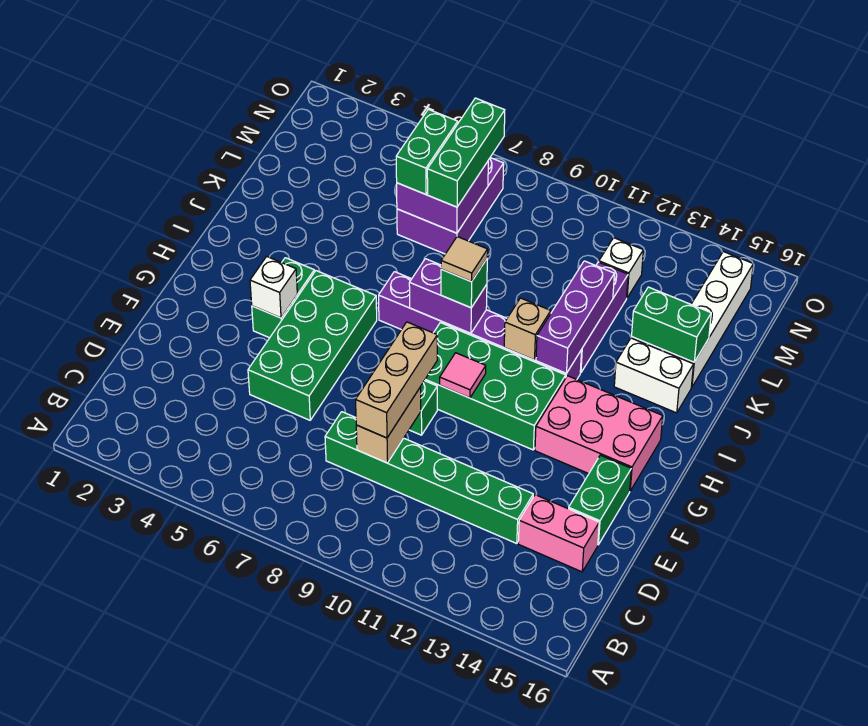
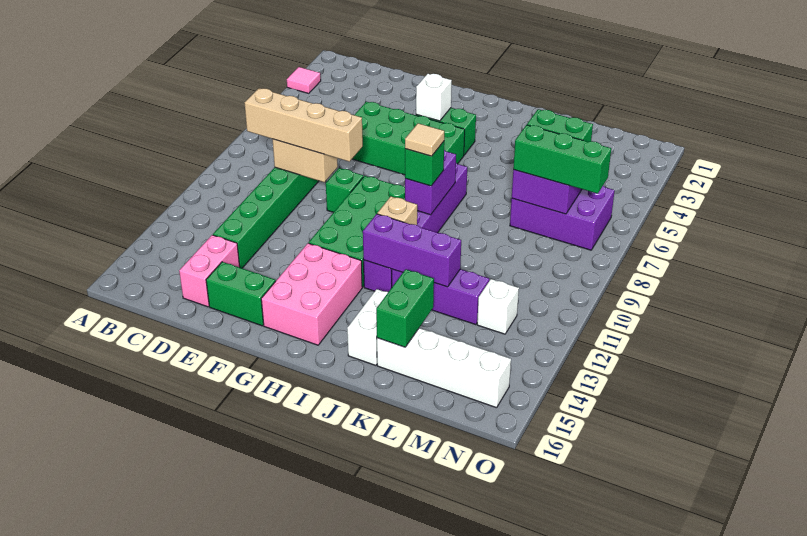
tan 1x3 brick [356,322,437,438] -> tan 1x4 brick [244,88,363,162]
pink 1x1 tile [440,353,486,398] -> pink 1x1 tile moved to [287,67,321,93]

